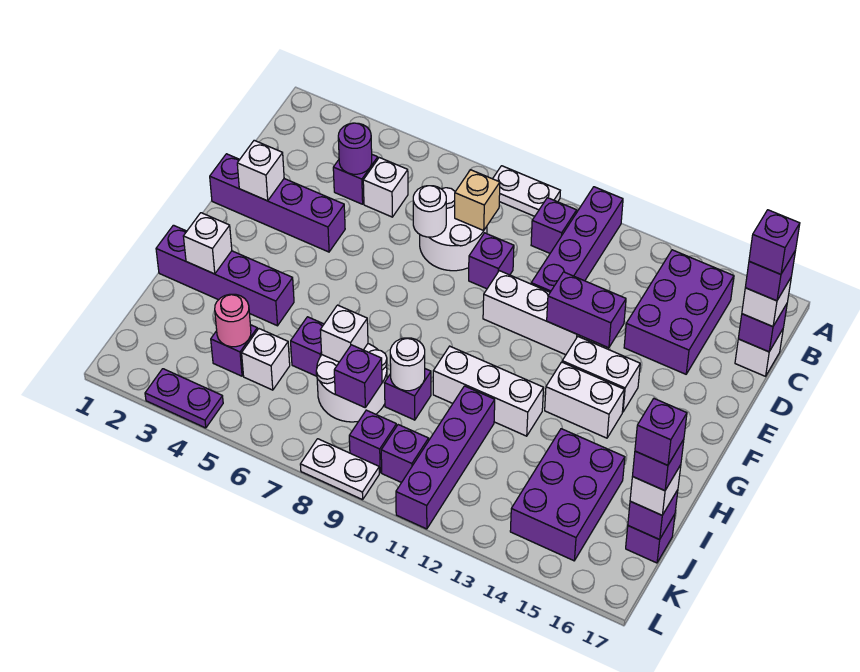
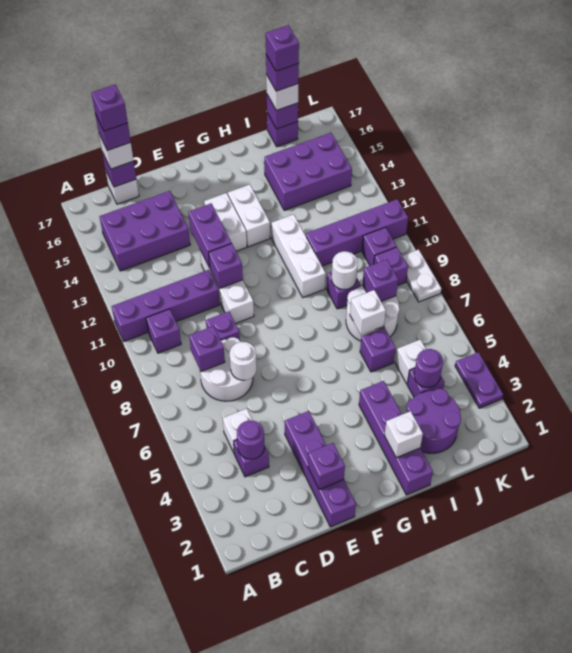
white 1x2 plate [493,166,560,216] -> none
tan 1x1 brick [455,170,500,231] -> purple 1x1 brick [189,326,225,372]
white 1x1 brick [237,140,284,201] -> purple 1x1 brick [308,443,345,490]
none -> purple 1x1 brick [209,244,243,288]
none -> purple 2x2 round brick [406,389,461,453]
pink 1x1 round brick [215,294,251,347] -> purple 1x1 round brick [414,349,443,388]

